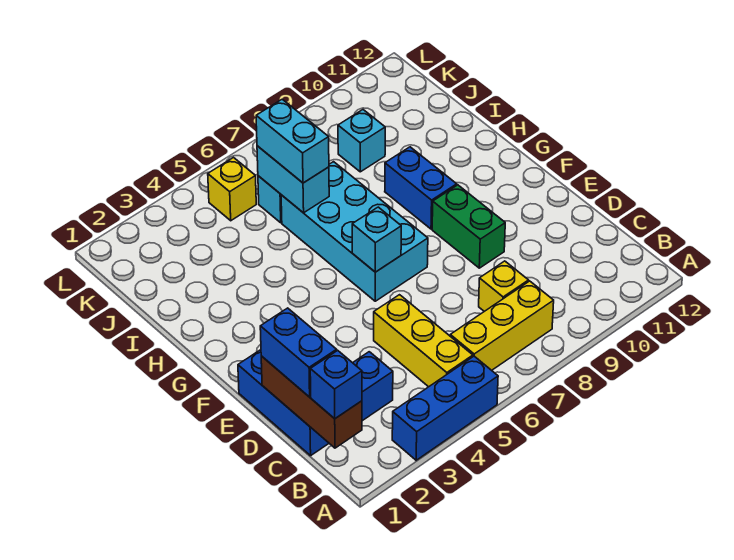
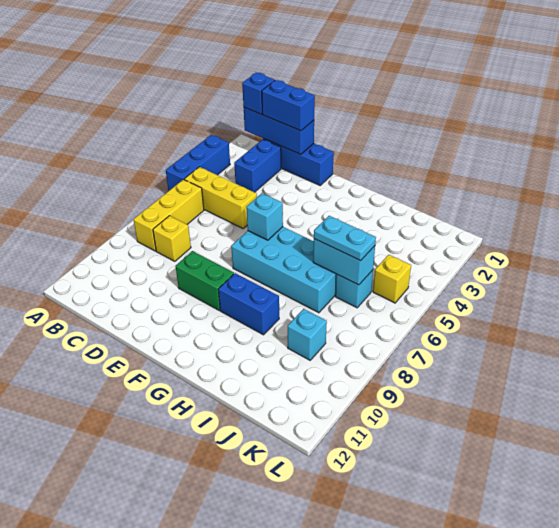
brown 1x3 brick [261,356,362,448] -> blue 1x3 brick [244,108,314,154]
cyan 1x2 brick [256,99,329,183] -> cyan 1x2 plate [314,216,376,261]

